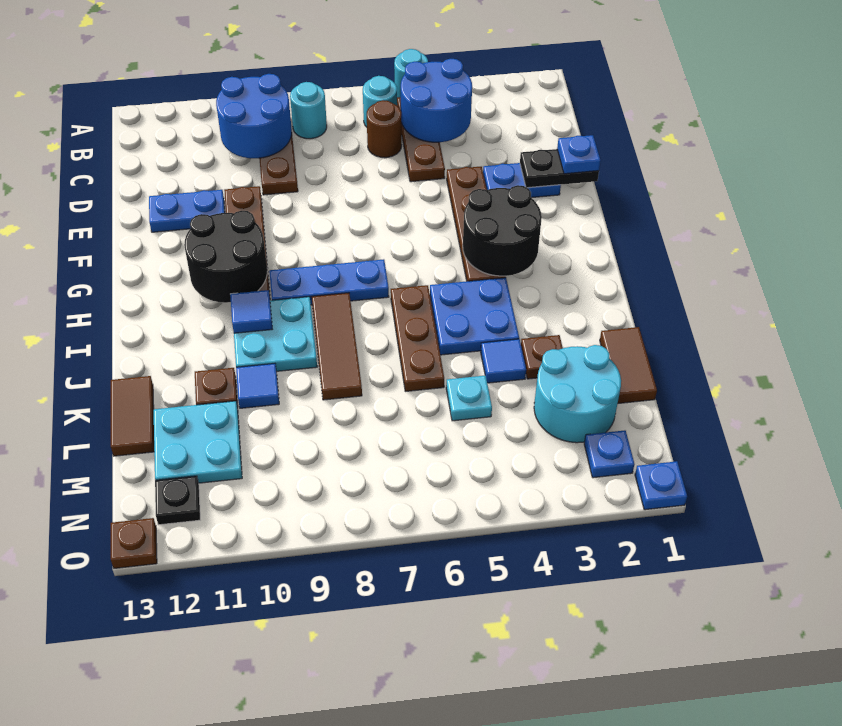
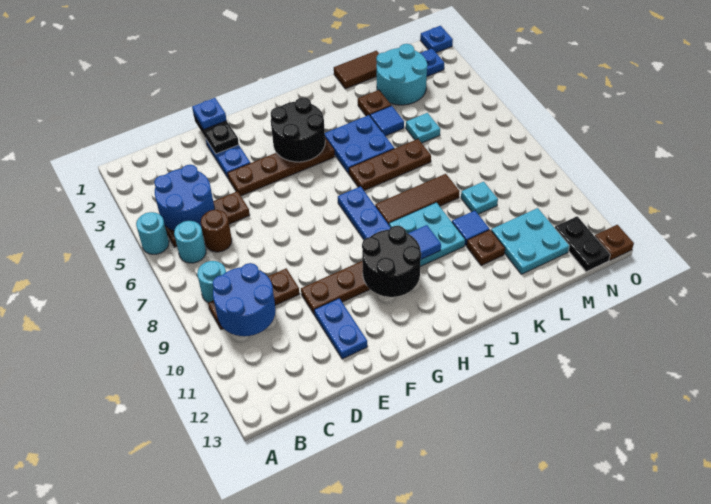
brown 1x2 tile [111,376,154,456] -> none
none -> cyan 1x1 plate [461,182,498,214]
black 1x1 plate [155,476,200,525] -> black 1x2 plate [555,216,610,272]

